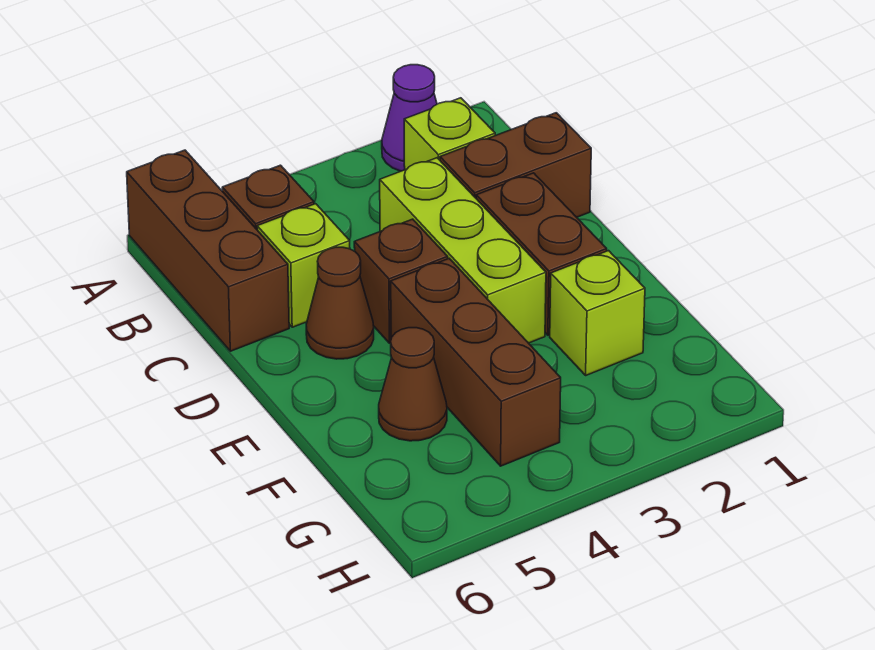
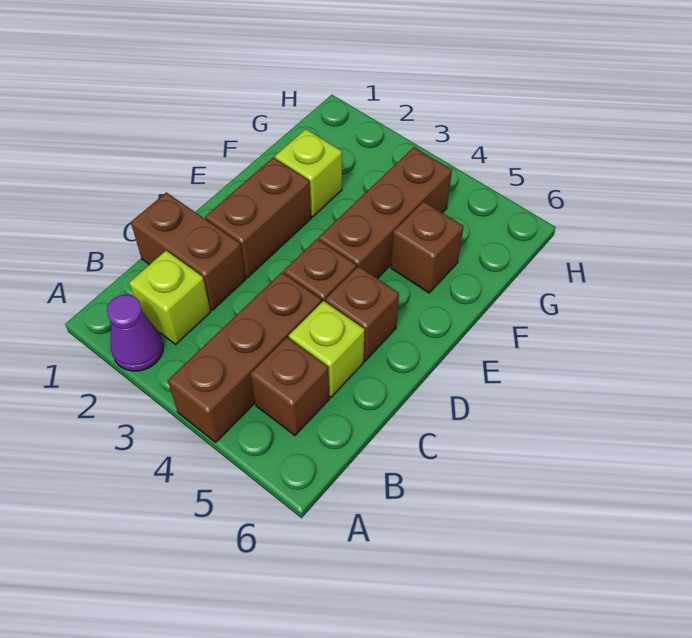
brown 1x3 brick [127,150,289,351] -> brown 1x3 brick moved to [168,272,322,442]
lime 1x3 brick [380,158,546,343] -> none
brown 1x1 cone [306,247,374,359] -> brown 1x1 brick [325,266,399,361]
brown 1x1 cone [379,328,447,441] -> brown 1x1 brick [391,201,464,293]

